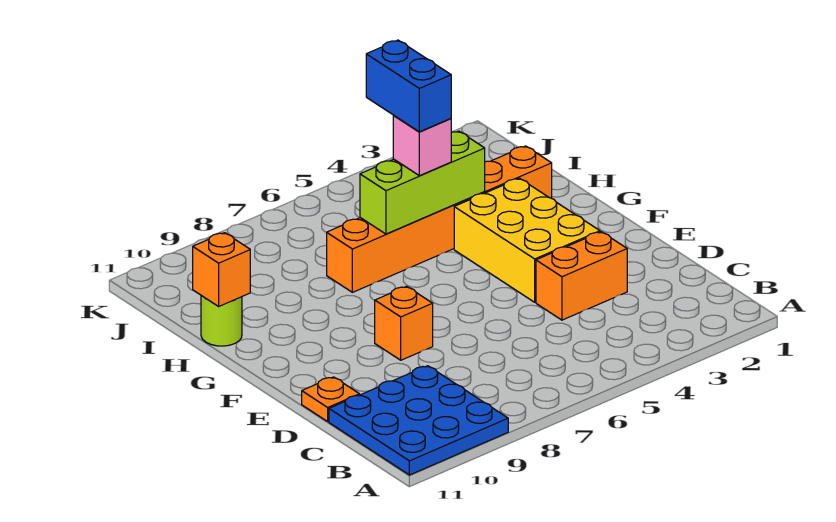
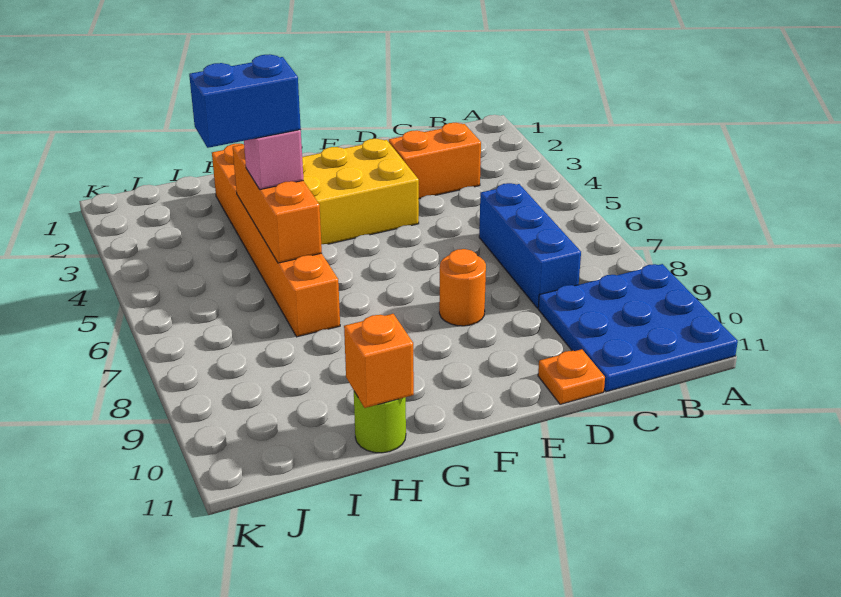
none -> blue 1x3 brick [479,183,581,308]
orange 1x2 brick [536,232,627,320] -> orange 1x2 brick turned to [389,123,481,199]
orange 1x1 brick [375,286,433,360] -> orange 1x1 round brick [439,249,486,326]
lime 1x3 brick [360,131,485,234] -> orange 1x3 brick [233,144,322,263]

